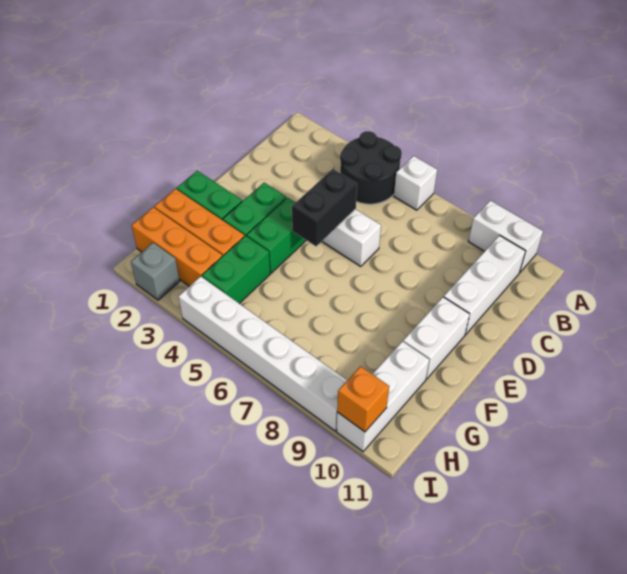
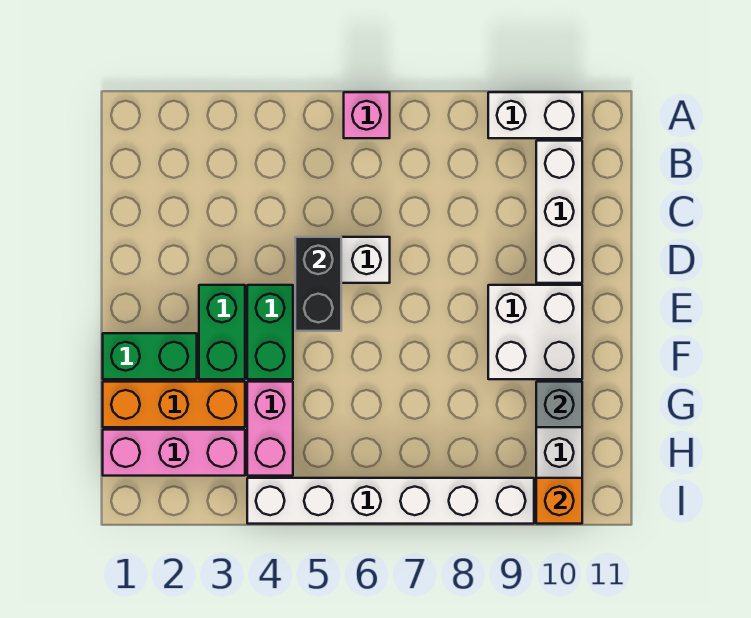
black 2x2 round brick [340,131,402,204] -> none
white 1x1 brick [394,156,437,210] -> pink 1x1 brick [344,92,390,138]
white 1x2 brick [403,297,470,379] -> white 2x2 brick [488,285,582,379]
green 1x2 brick [202,236,270,303] -> pink 1x2 brick [247,382,293,476]
orange 1x3 brick [132,207,222,286] -> pink 1x3 brick [103,430,245,476]
grey 1x1 brick [131,243,180,300] -> grey 1x1 brick moved to [536,382,582,427]

